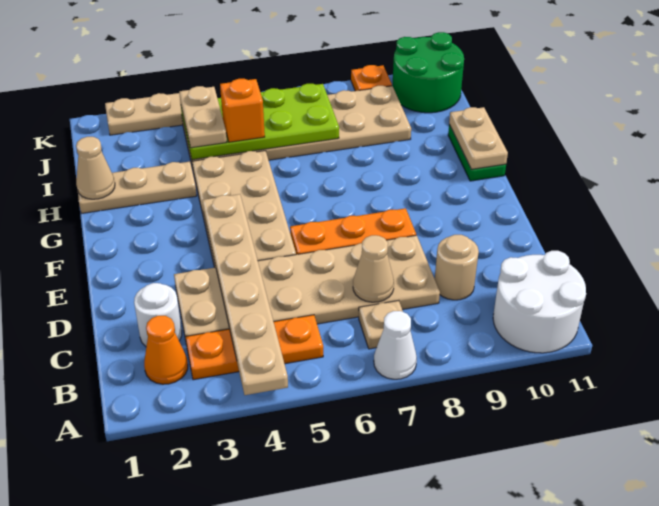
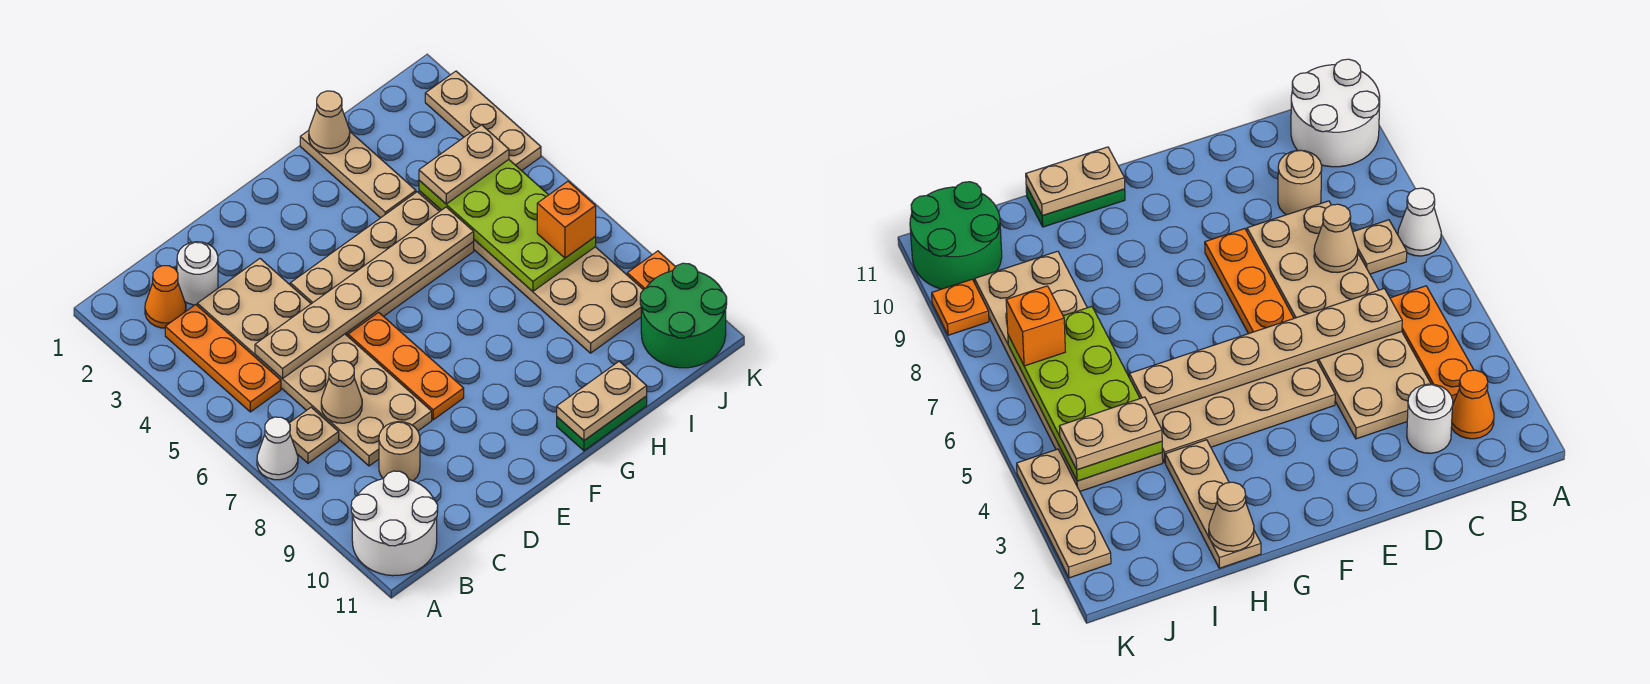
tan 1x6 plate [202,194,288,395] -> tan 1x6 plate moved to [255,207,474,379]
orange 1x1 brick [220,79,265,142] -> orange 1x1 brick moved to [537,181,596,258]

